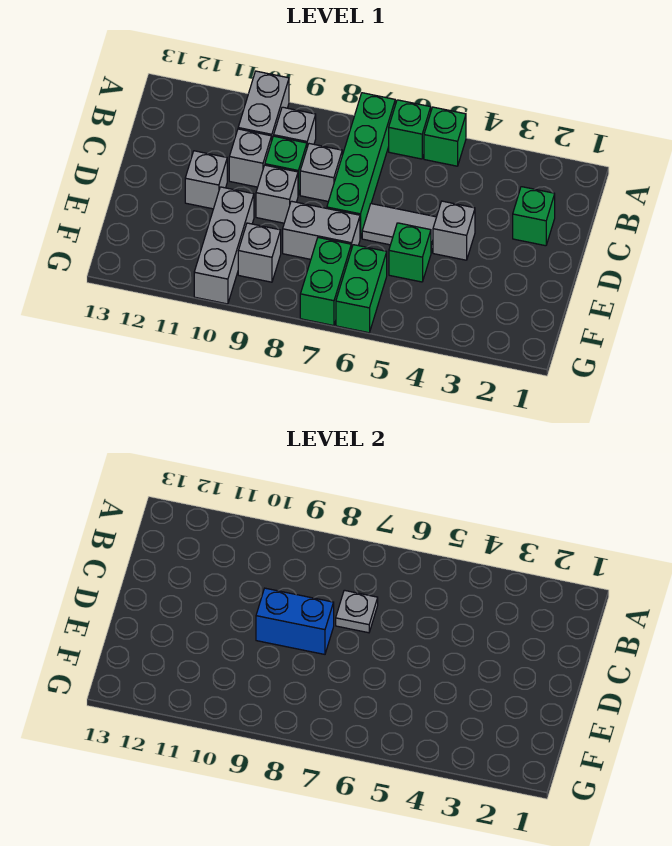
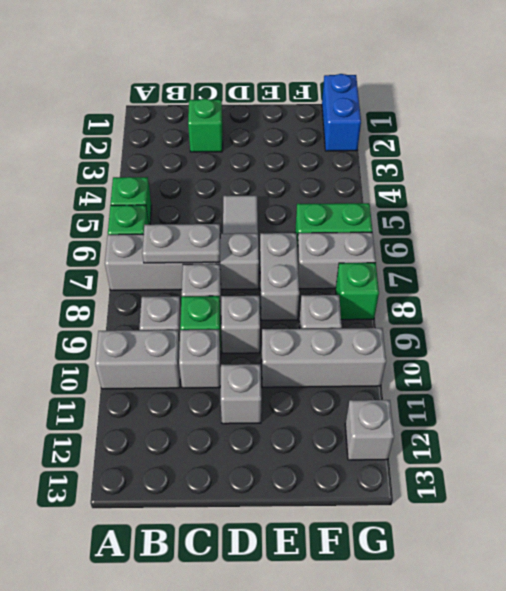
green 1x4 brick [327,93,395,238] -> grey 1x4 brick [105,233,259,290]
grey 1x1 plate [336,590,378,633] -> grey 1x2 plate [142,224,220,263]
grey 1x1 brick [433,201,475,260] -> grey 1x1 brick moved to [345,400,394,460]
blue 1x2 brick [256,588,334,654] -> blue 1x2 brick moved to [322,74,361,151]
green 1x1 brick [389,223,431,282] -> green 1x1 brick moved to [336,263,379,320]
green 1x2 brick [300,238,351,326] -> grey 1x2 brick [297,232,376,289]

